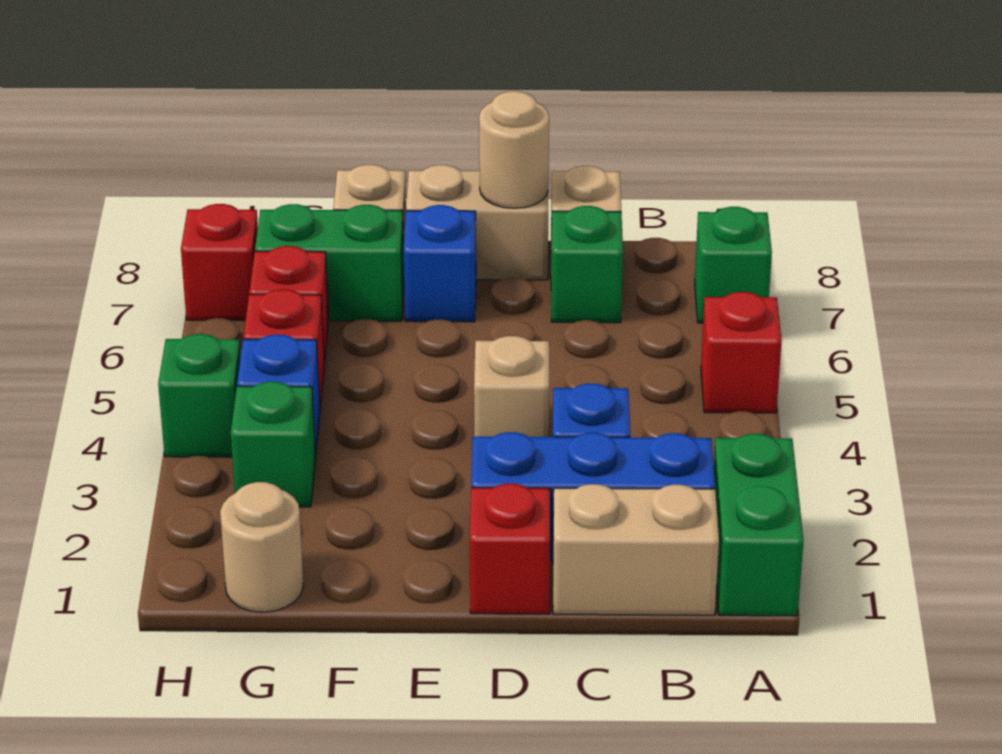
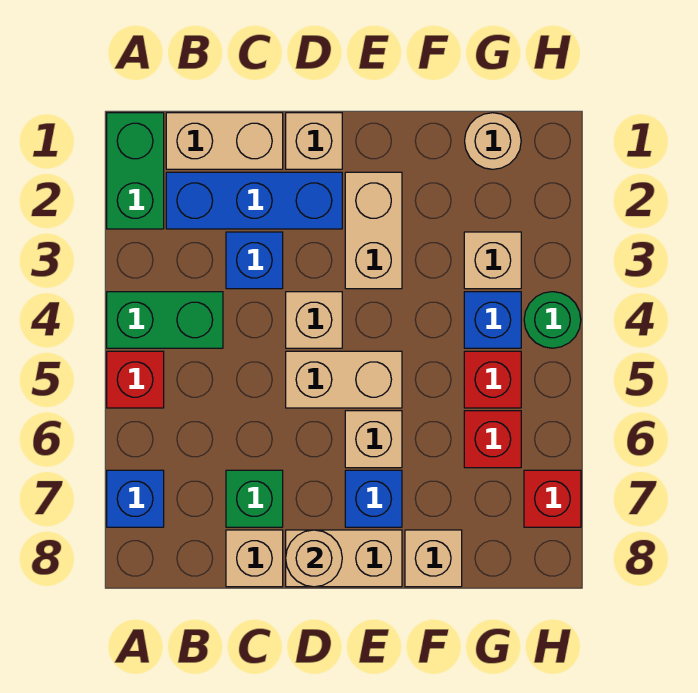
green 1x1 brick [695,207,772,323] -> blue 1x1 brick [107,470,164,527]
red 1x1 brick [470,484,550,614] -> tan 1x1 brick [286,113,342,169]
none -> tan 1x2 brick [286,351,402,408]
none -> tan 1x2 brick [345,172,402,289]
none -> tan 1x1 brick [345,411,402,468]
green 1x2 brick [255,204,404,321] -> green 1x2 brick moved to [107,292,223,348]
green 1x1 brick [231,382,316,507] -> tan 1x1 brick [464,232,521,289]
green 1x1 brick [158,334,241,457] -> green 1x1 round brick [524,292,581,348]

